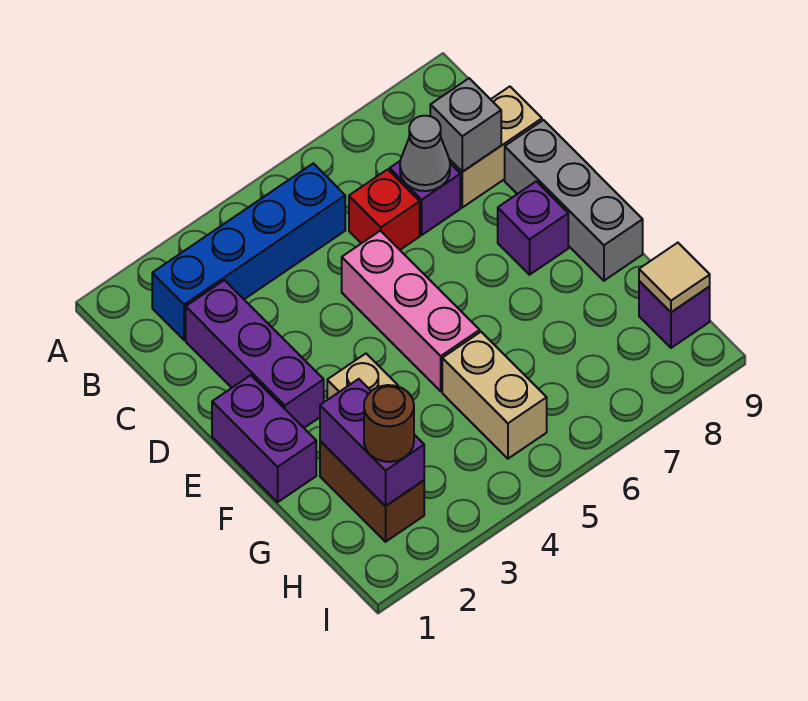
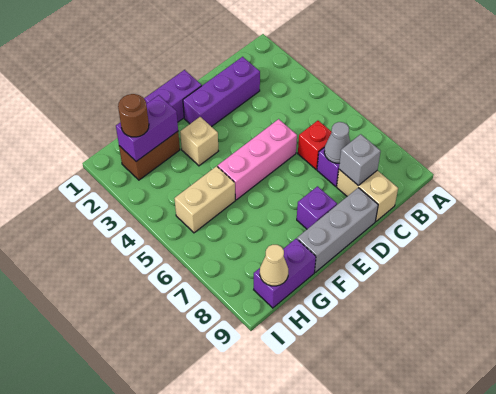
blue 1x4 brick [152,163,345,340] -> none
purple 1x1 brick [639,281,710,348] -> purple 1x2 brick [254,239,316,308]
tan 1x1 tile [639,243,710,312] -> tan 1x1 cone [260,245,288,286]

